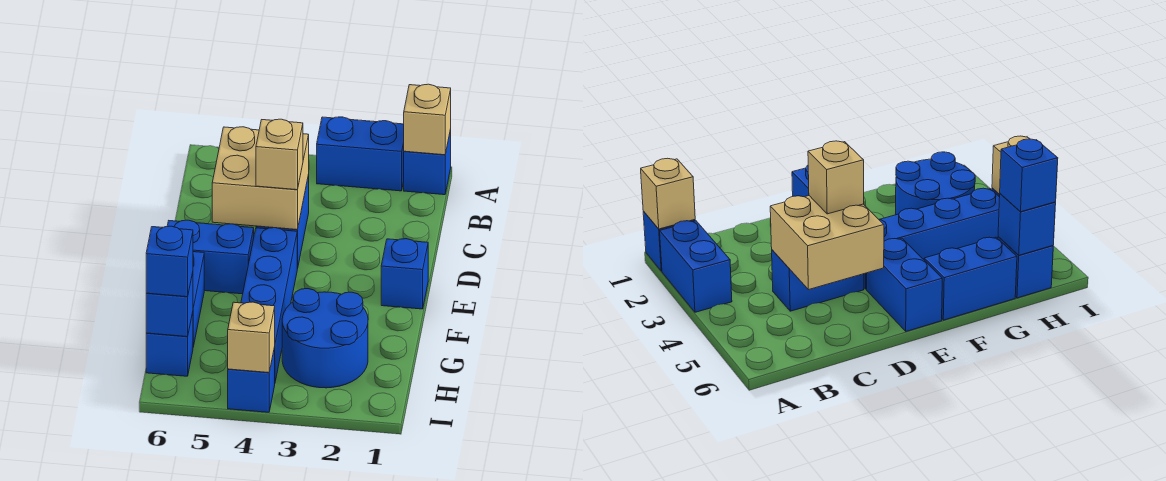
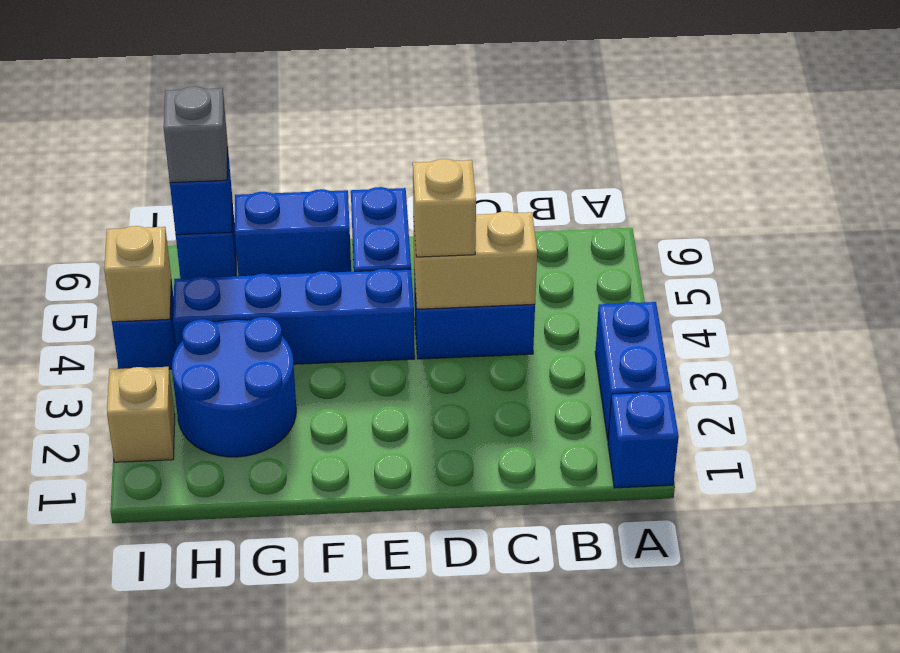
tan 1x1 brick [404,84,451,155] -> tan 1x1 brick moved to [107,367,175,462]
tan 2x2 brick [212,127,309,230] -> tan 1x2 brick [413,211,537,309]
blue 1x1 brick [381,239,428,309] -> none
blue 1x1 brick [146,226,193,297] -> grey 1x1 brick [164,87,227,183]

